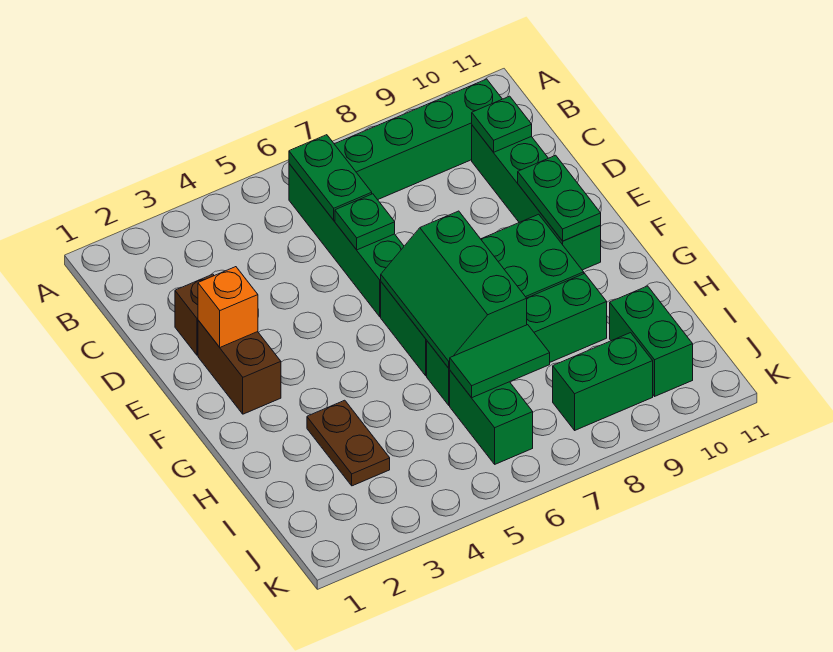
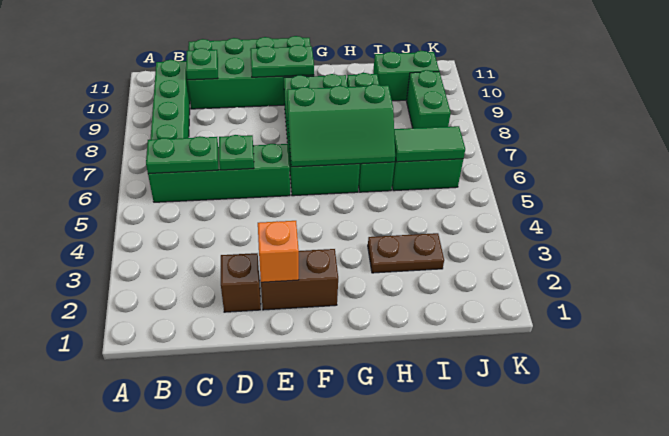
green 1x4 brick [472,125,601,270] -> green 2x4 brick [187,36,314,109]
green 1x2 tile [450,325,550,398] -> green 1x2 tile turned to [394,126,465,162]

